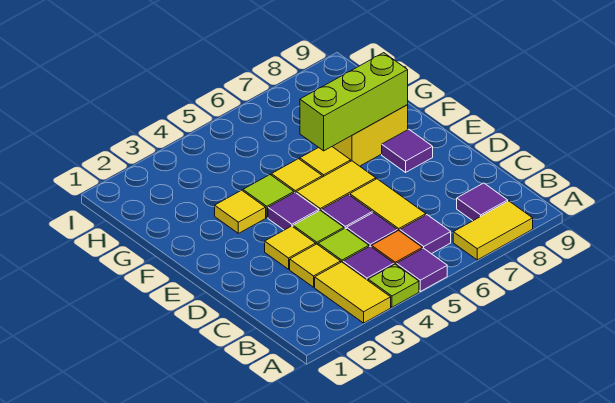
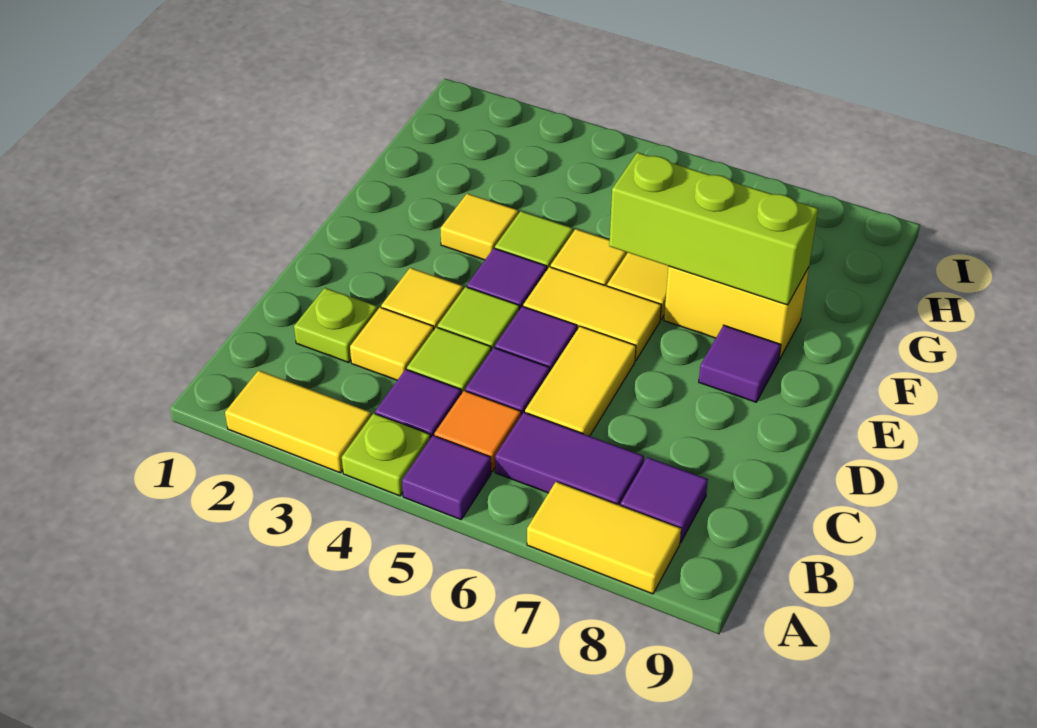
yellow 1x2 tile [315,262,391,323] -> yellow 1x2 tile turned to [225,370,371,473]
purple 1x1 tile [400,215,451,254] -> purple 1x2 tile [495,412,644,505]
none -> lime 1x1 plate [294,288,377,362]

